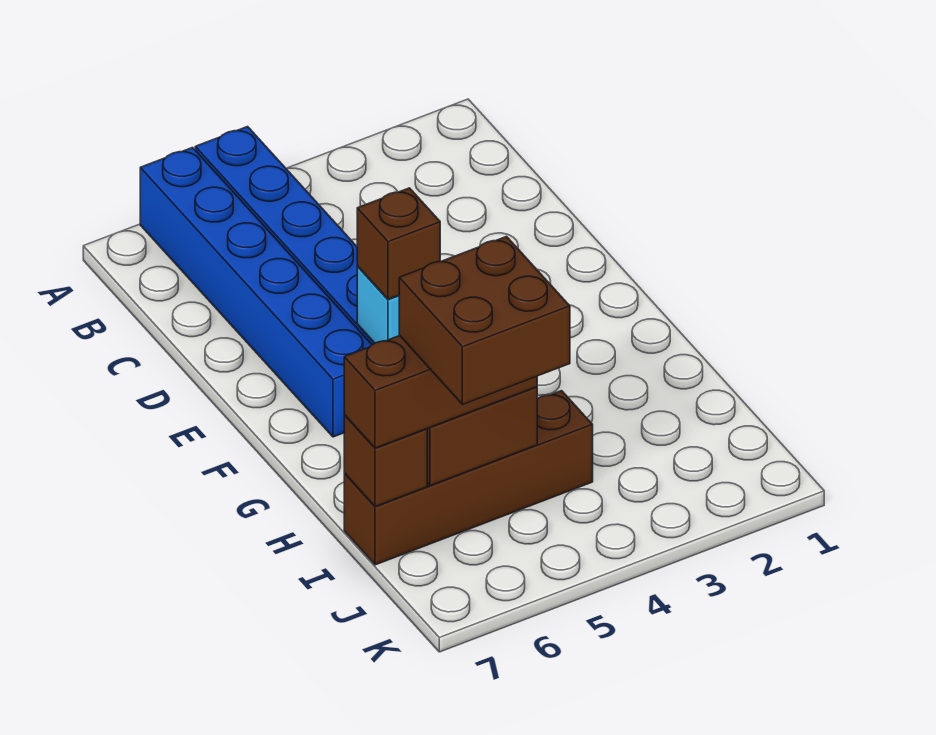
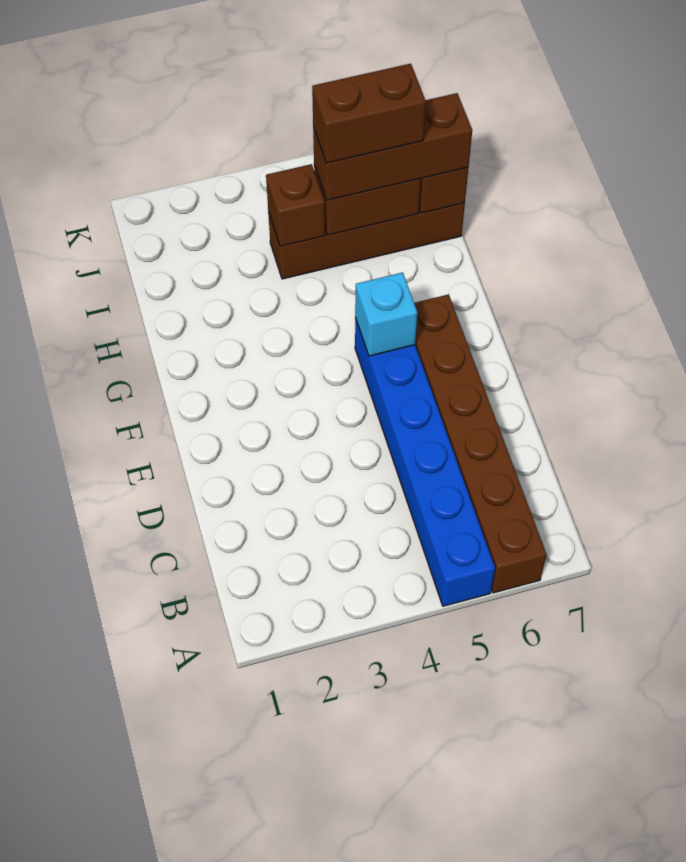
blue 1x6 brick [140,148,372,437] -> brown 1x6 brick [414,294,546,593]
brown 1x1 brick [357,188,440,299] -> brown 1x1 brick moved to [266,164,325,246]
brown 2x2 brick [399,237,570,404] -> brown 1x2 brick [312,64,426,163]

